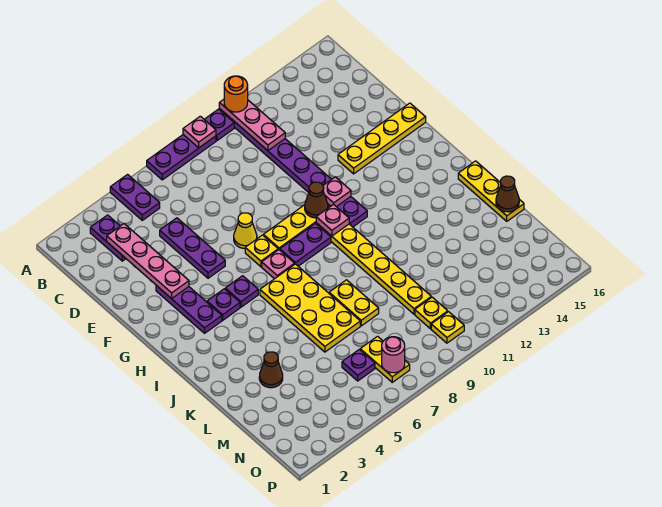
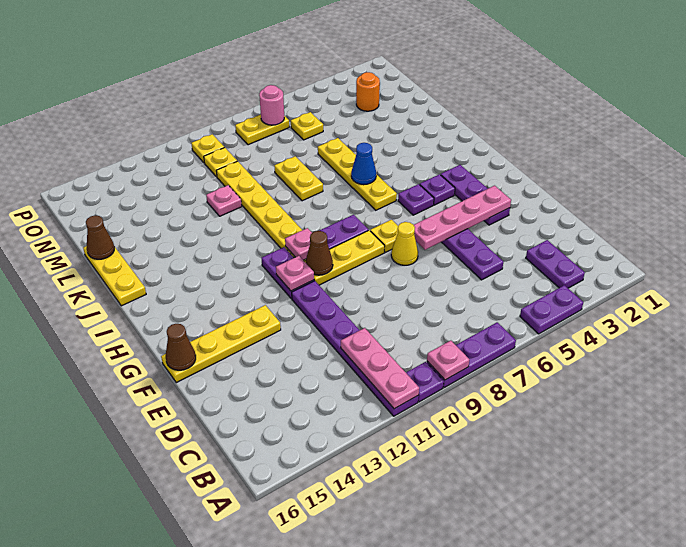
purple 1x2 plate [110,175,160,220] -> purple 1x2 plate turned to [520,285,583,334]
orange 1x1 round brick [224,76,248,112] -> orange 1x1 round brick moved to [356,72,380,111]
pink 1x4 plate [107,224,189,299] -> pink 1x4 plate turned to [414,186,511,250]
pink 1x1 plate [262,250,295,279] -> pink 1x1 plate moved to [206,185,242,216]
yellow 2x4 plate [260,264,360,352] -> yellow 1x4 plate [318,138,397,210]
none -> blue 1x1 cone [351,143,376,185]
brown 1x1 cone [259,352,283,388] -> brown 1x1 cone moved to [166,324,196,370]
purple 1x1 plate [342,349,375,381] -> yellow 1x1 plate [291,112,323,140]
yellow 1x2 plate [360,336,410,382] -> yellow 1x2 plate turned to [235,115,289,145]

